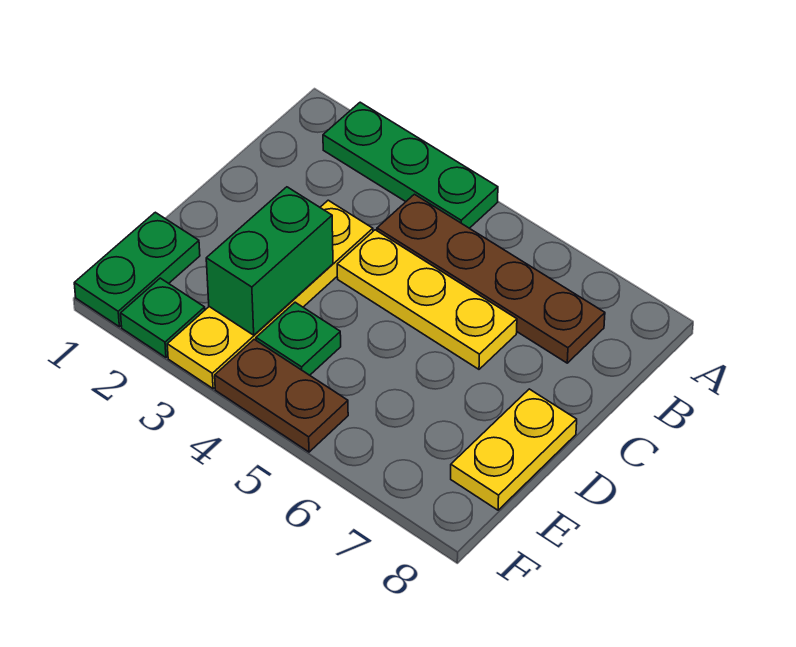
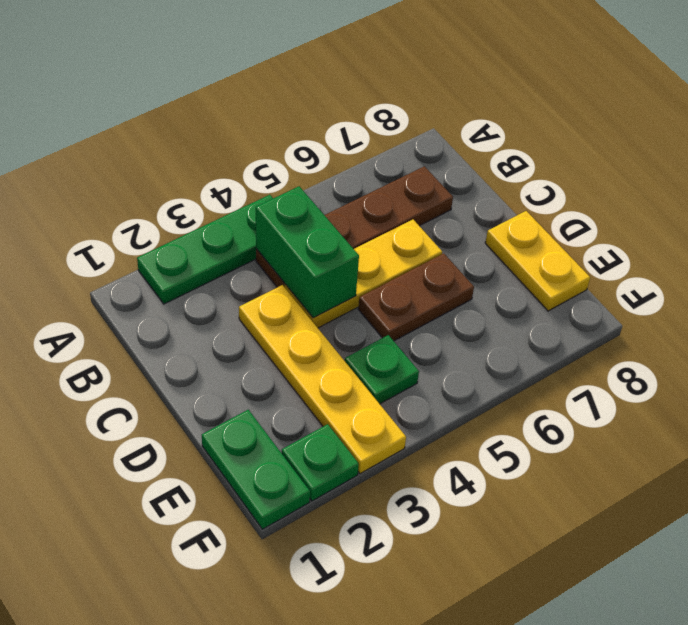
green 1x2 brick [206,187,333,335] -> green 1x2 brick moved to [256,186,359,318]
brown 1x2 plate [215,339,348,452] -> brown 1x2 plate moved to [358,253,474,341]

